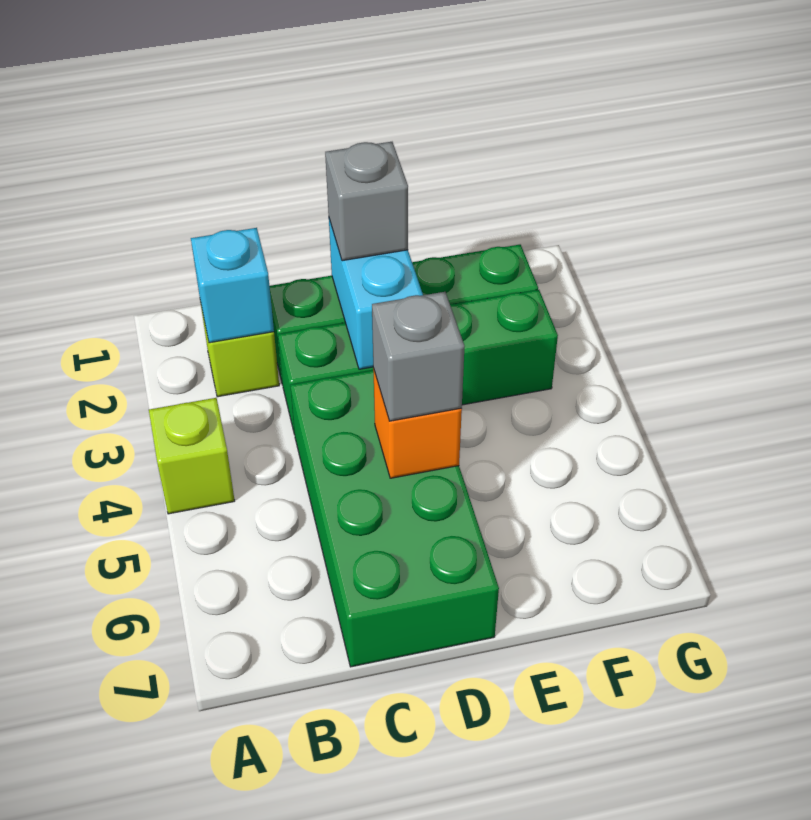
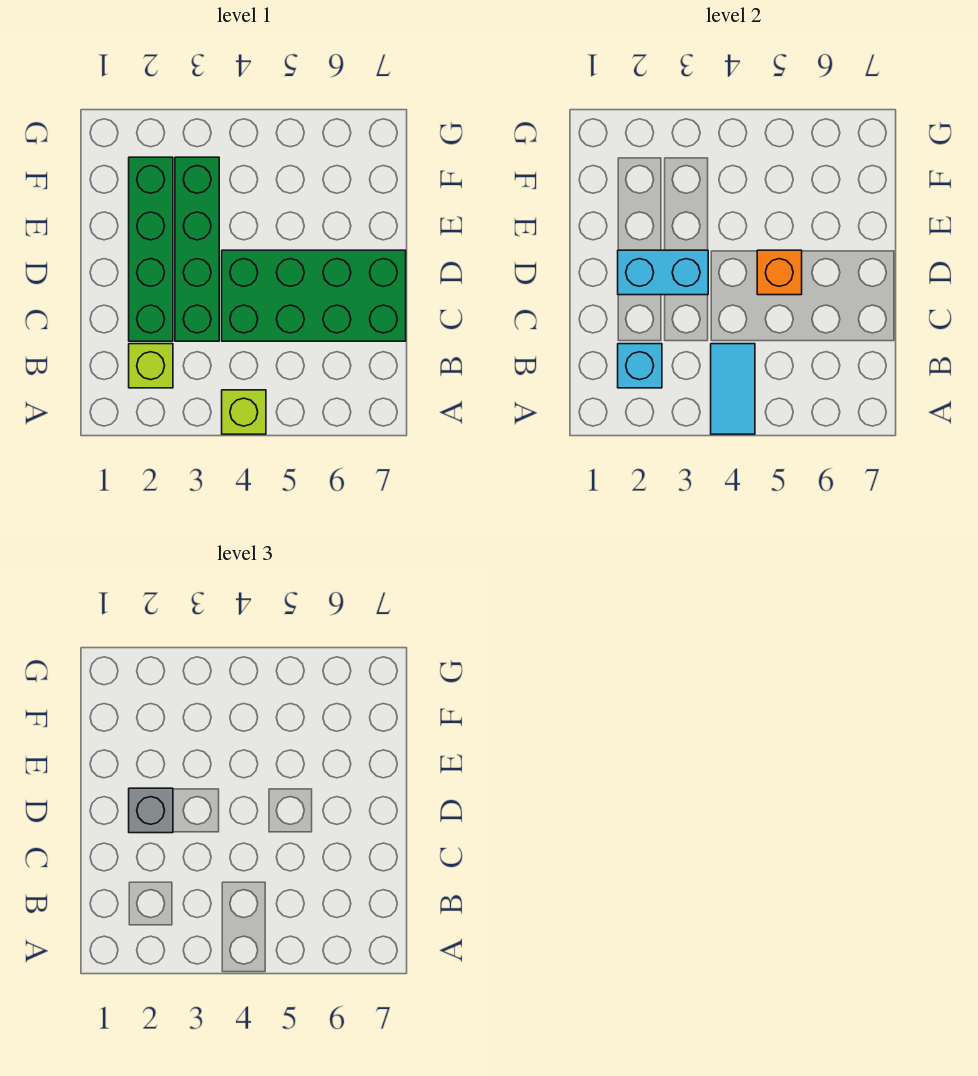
none -> cyan 1x2 tile [711,344,755,434]
grey 1x1 brick [372,292,465,421] -> none

